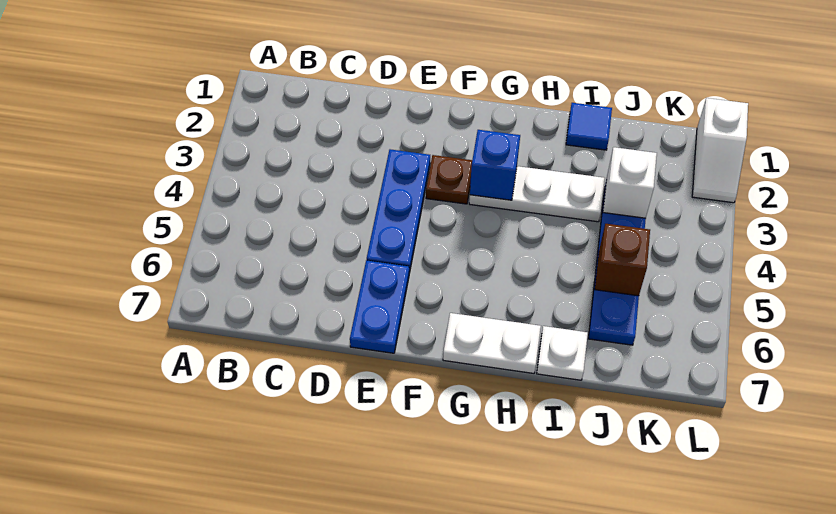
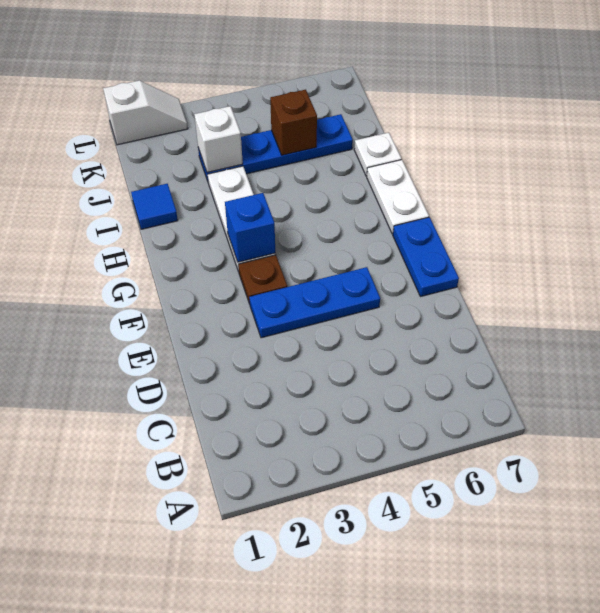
blue 1x2 plate [350,260,409,353] -> blue 1x2 plate turned to [393,217,459,297]

